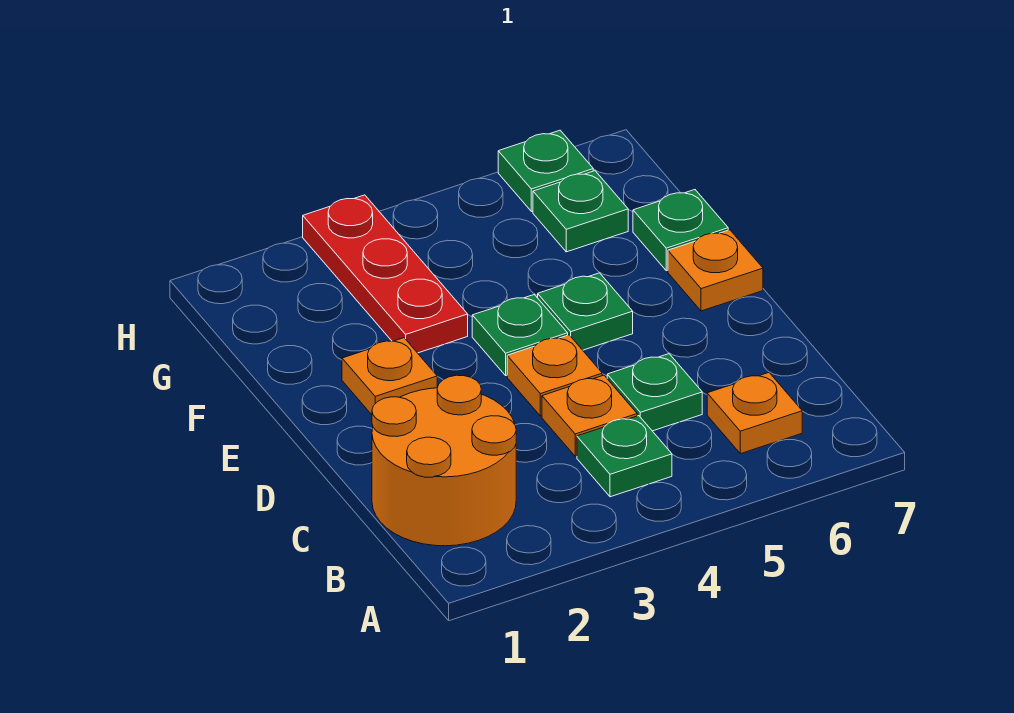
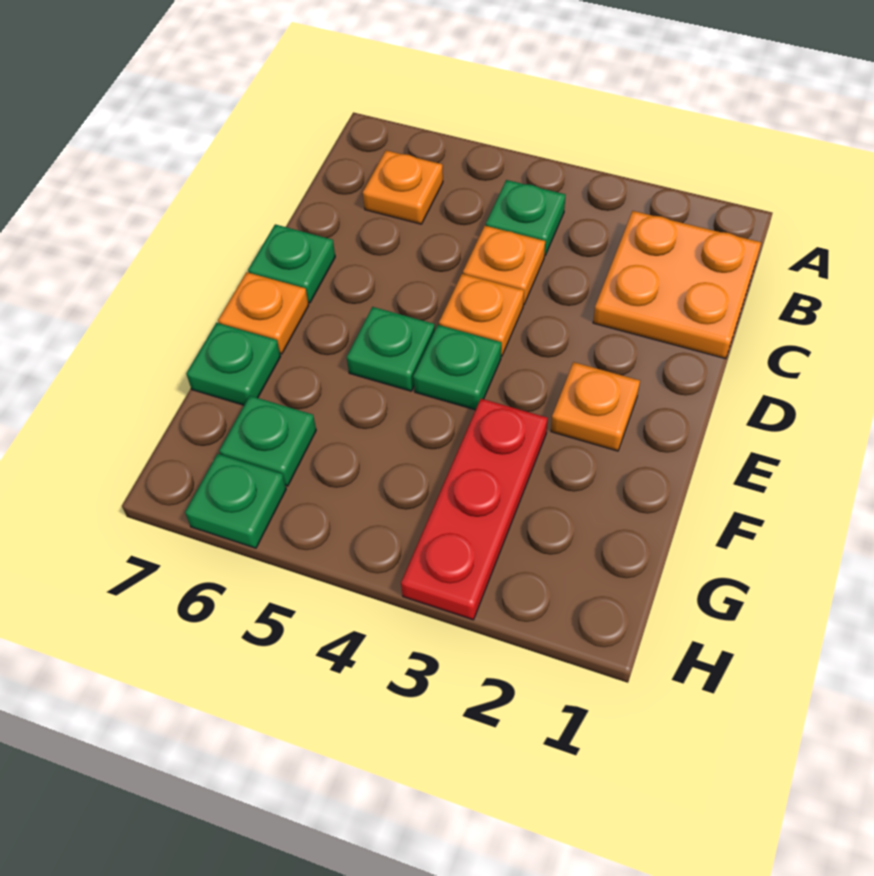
orange 2x2 round brick [372,375,516,546] -> orange 2x2 plate [593,211,761,359]
green 1x1 plate [607,354,702,431] -> green 1x1 plate moved to [248,224,335,303]

